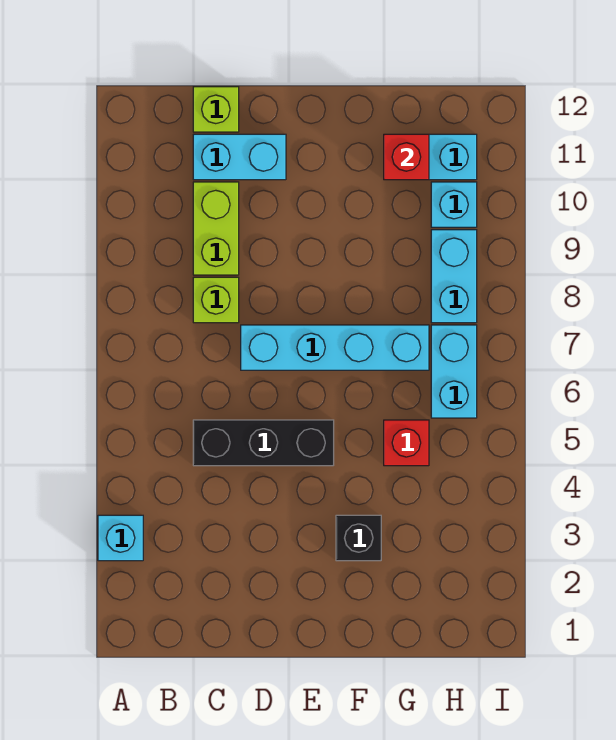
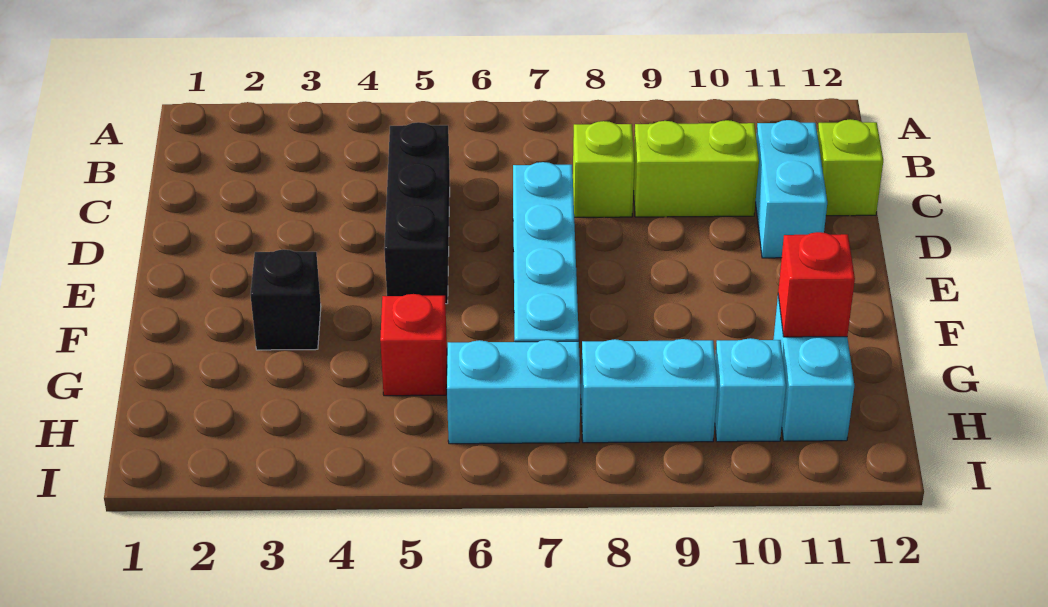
cyan 1x1 brick [98,515,143,561] -> none

